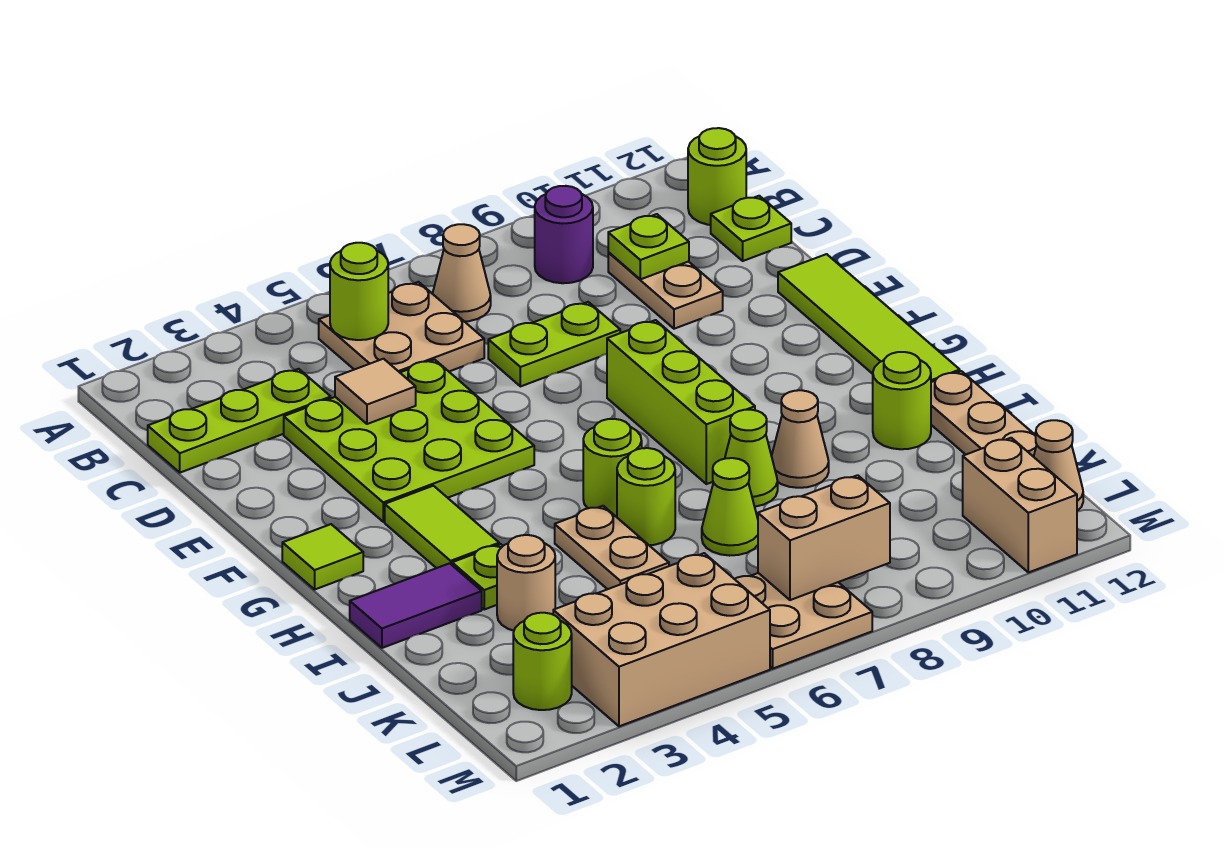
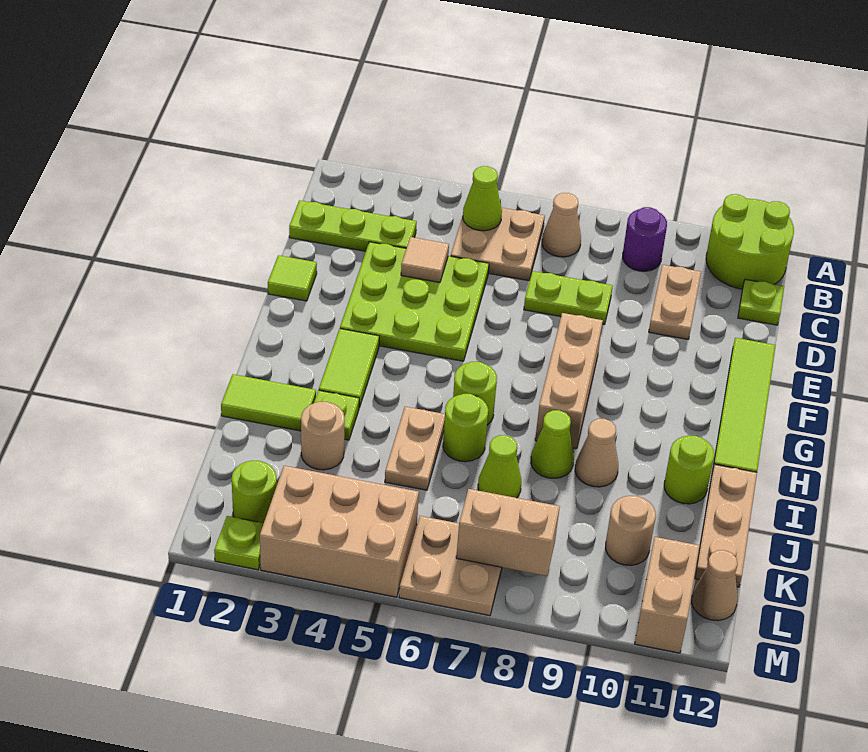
lime 1x1 round brick [330,243,388,340] -> lime 1x1 cone [463,166,502,231]
lime 1x1 round brick [688,128,746,225] -> lime 2x2 round brick [706,194,794,289]
lime 1x1 plate [608,214,689,279] -> lime 1x1 plate moved to [214,516,264,570]
lime 1x3 brick [607,320,755,484] -> tan 1x3 brick [535,313,603,449]
lime 1x1 tile [282,524,363,589] -> lime 1x1 tile moved to [268,255,317,301]
purple 1x2 tile [350,563,482,648] -> lime 1x2 tile [221,374,316,431]
none -> tan 1x1 round brick [606,496,656,565]

